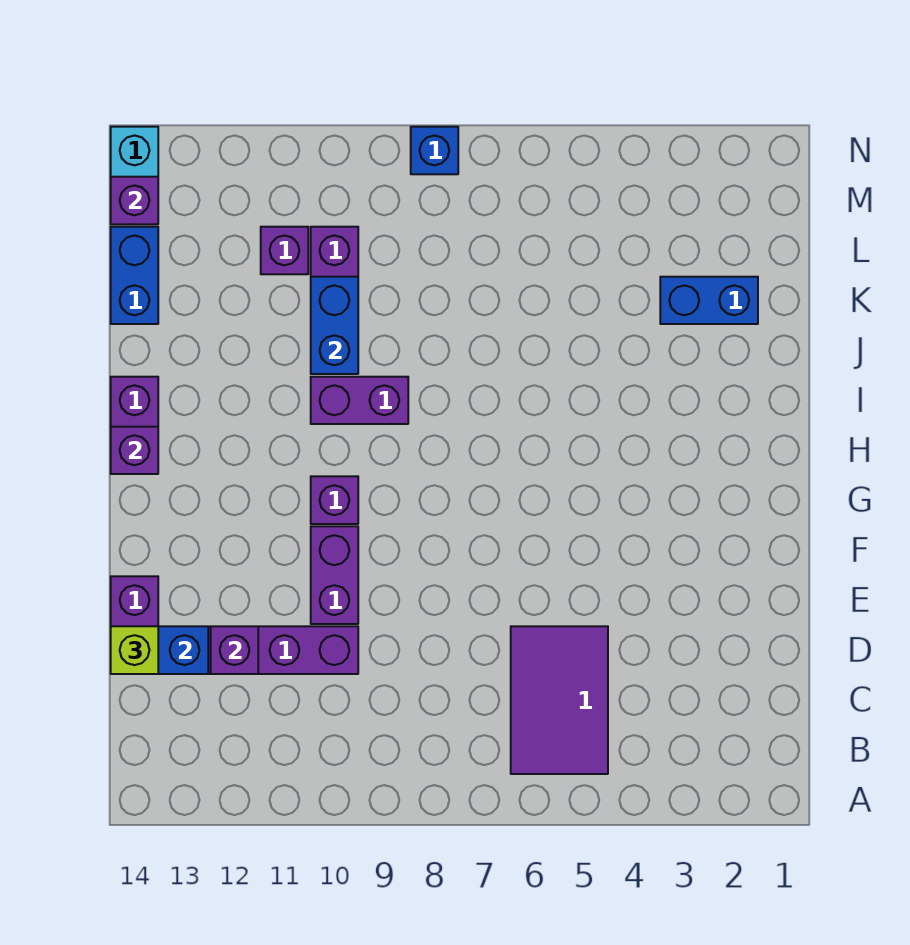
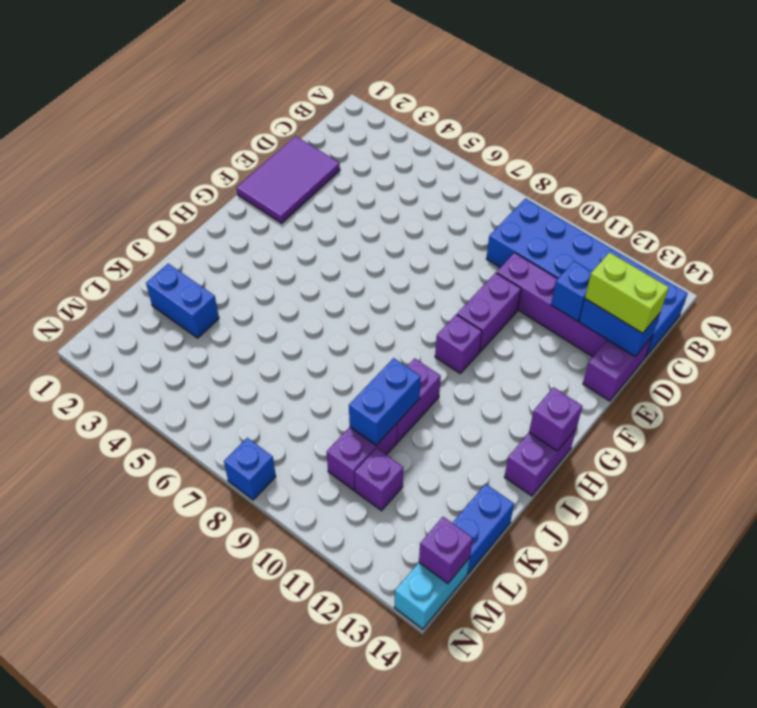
purple 2x3 tile [511,626,608,774] -> purple 2x3 tile moved to [237,136,340,223]
none -> blue 2x6 brick [486,199,688,356]
purple 1x1 brick [211,626,258,674] -> blue 1x1 brick [551,261,592,321]
lime 1x1 brick [111,626,158,674] -> lime 1x2 brick [585,252,669,333]
purple 1x2 brick [311,377,408,424] -> purple 1x2 brick turned to [397,358,441,442]

